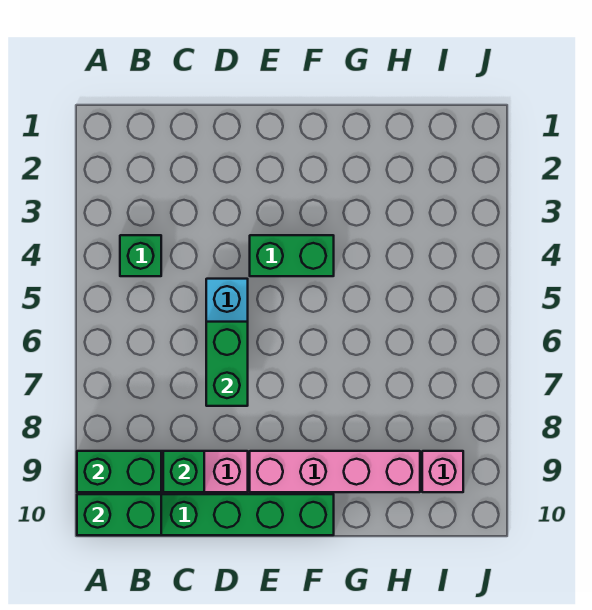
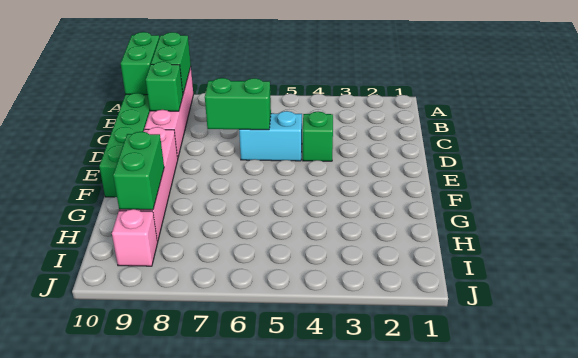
green 1x1 brick [120,235,161,276] -> green 1x1 brick moved to [303,112,333,161]
green 1x2 brick [250,235,334,276] -> green 1x2 brick moved to [113,132,164,210]

